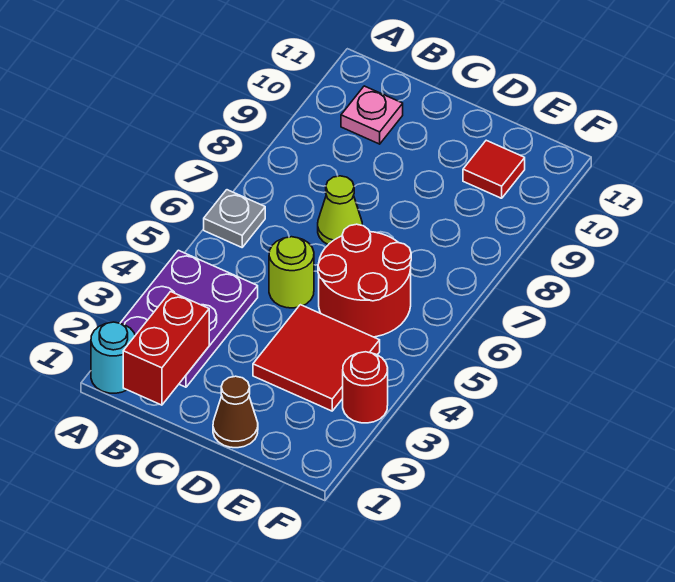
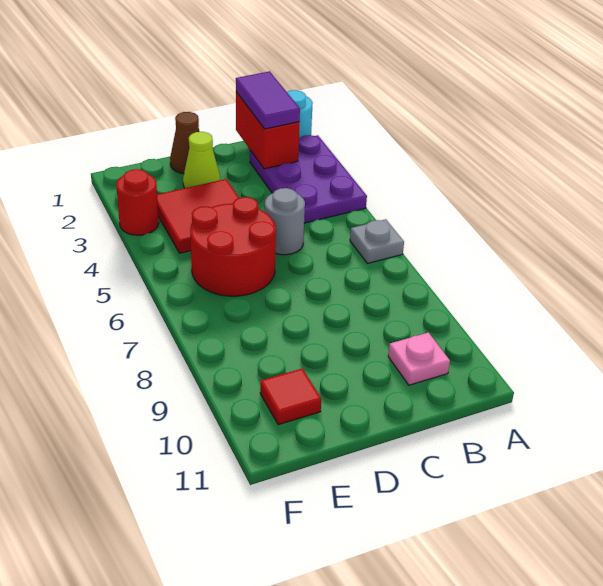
none -> purple 1x2 tile [236,71,300,129]
lime 1x1 round brick [269,237,314,308] -> grey 1x1 round brick [265,188,305,255]
lime 1x1 cone [318,176,362,245] -> lime 1x1 cone moved to [183,132,220,188]

